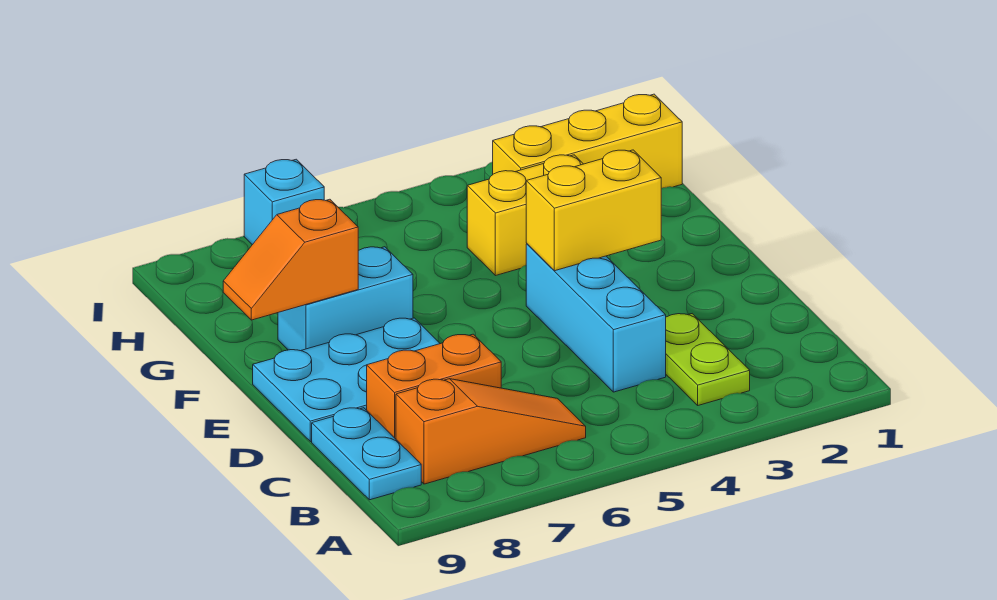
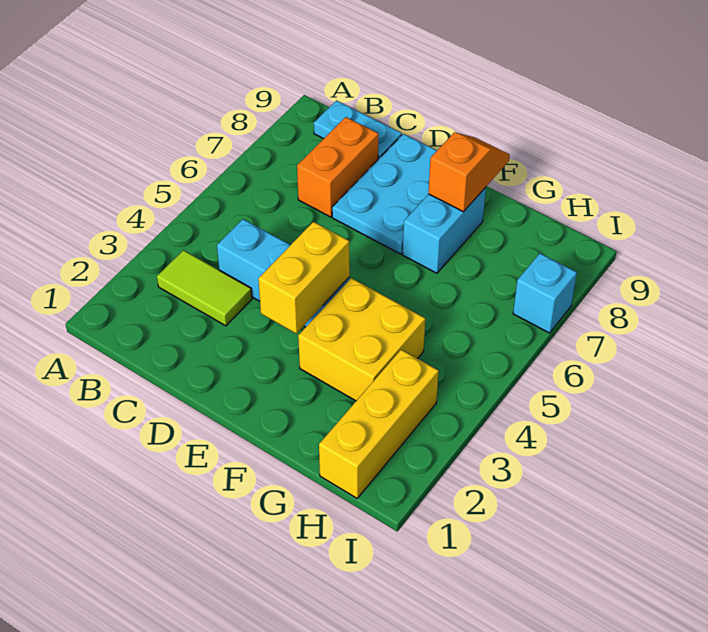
lime 1x2 plate [666,314,750,405] -> lime 1x2 tile [157,250,252,326]
orange 1x3 slope [396,379,586,484] -> none
yellow 1x2 brick [467,155,583,276] -> yellow 2x2 brick [298,278,425,401]

